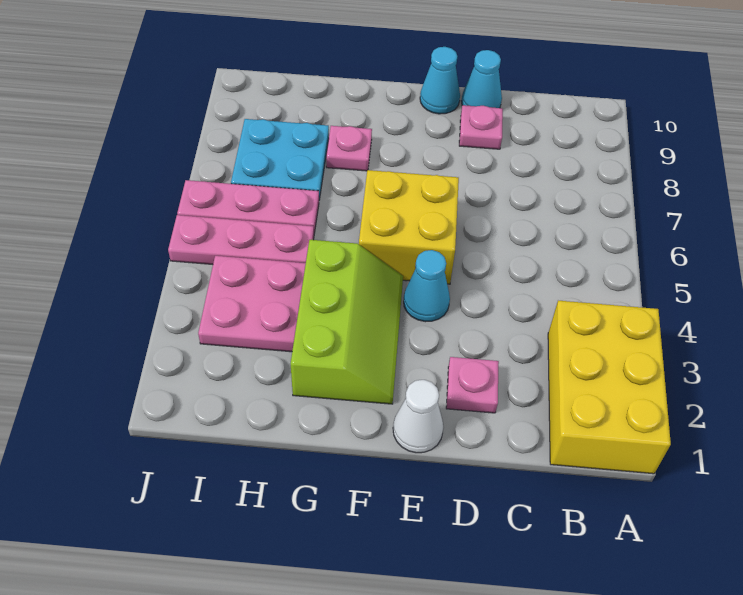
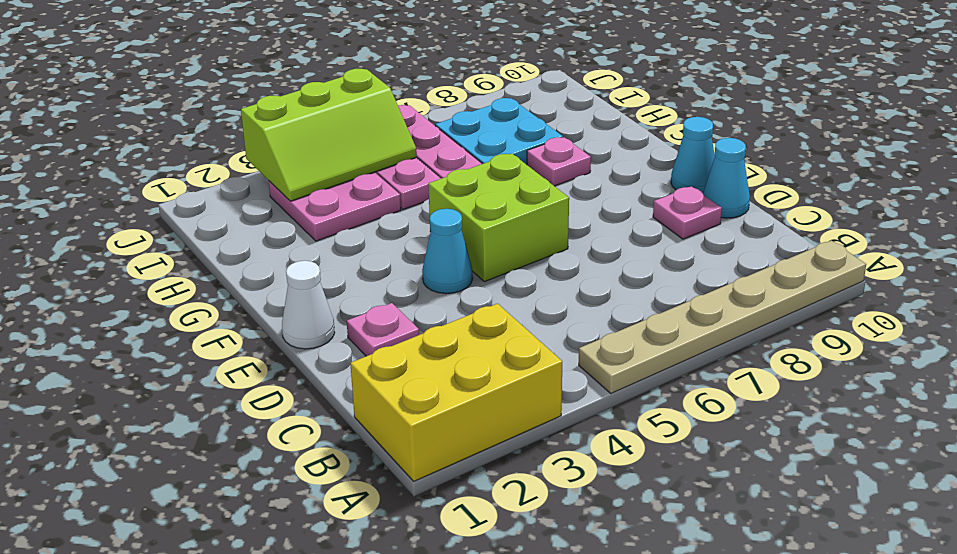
none -> tan 1x6 plate [579,240,866,393]
yellow 2x2 brick [359,170,459,284] -> lime 2x2 brick [428,154,569,282]
lime 2x3 slope [291,240,403,404] -> lime 2x3 slope moved to [241,69,417,201]

